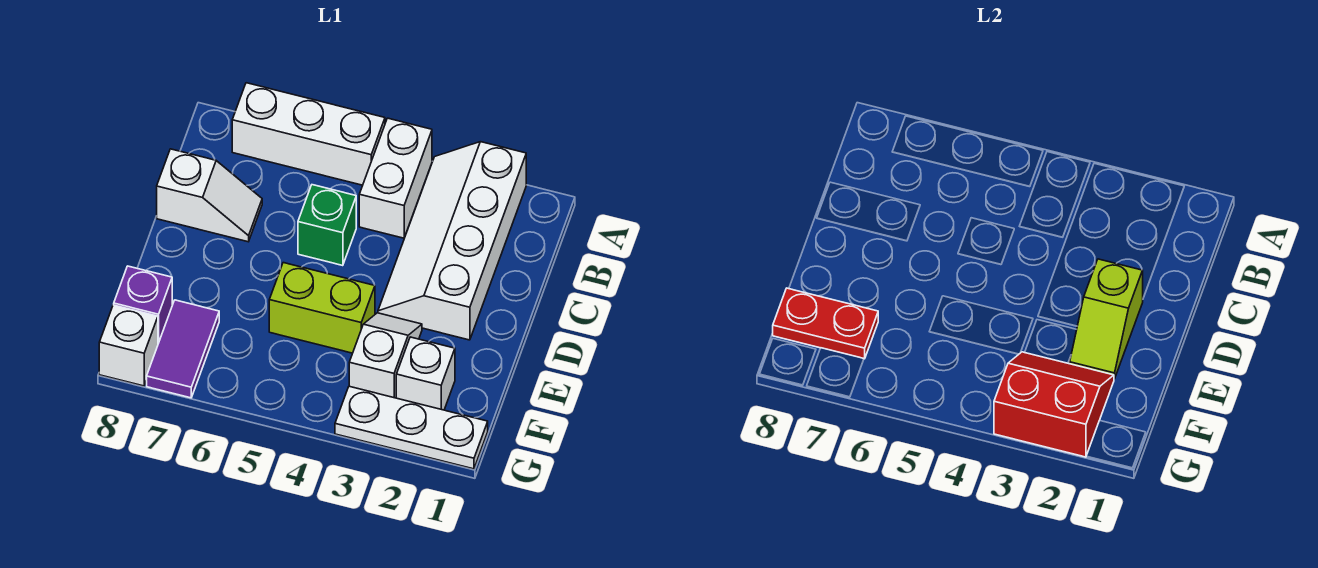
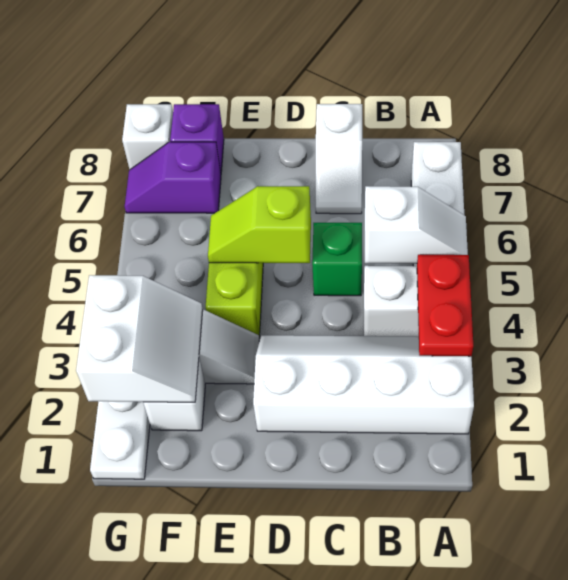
none -> white 1x2 slope [365,186,468,264]
lime 1x2 slope [1070,259,1143,379] -> lime 1x2 slope moved to [208,186,311,263]
red 2x2 slope [994,352,1114,457] -> white 2x2 slope [76,275,203,402]
purple 1x2 tile [147,300,219,398] -> purple 1x2 slope [125,142,221,213]
red 1x2 plate [773,288,878,359] -> red 1x2 plate moved to [417,255,473,356]

